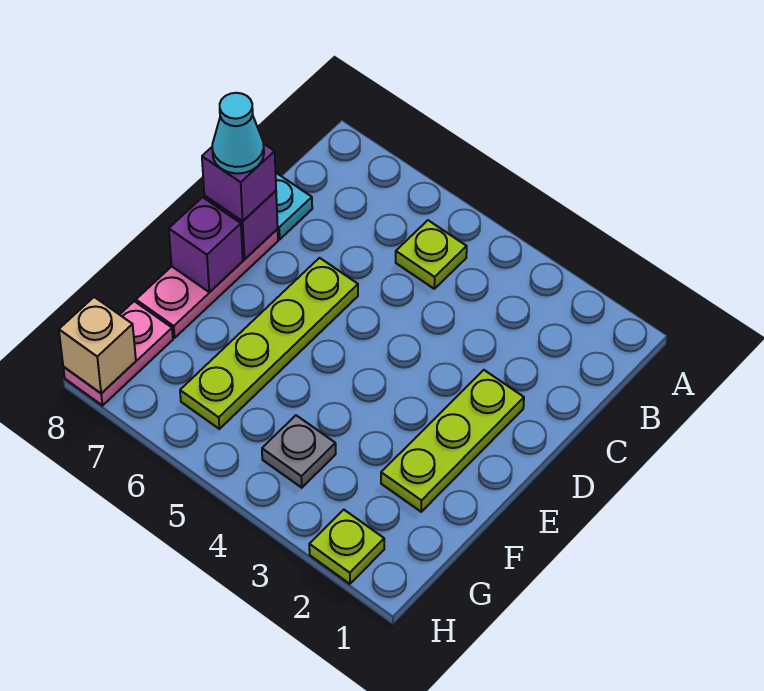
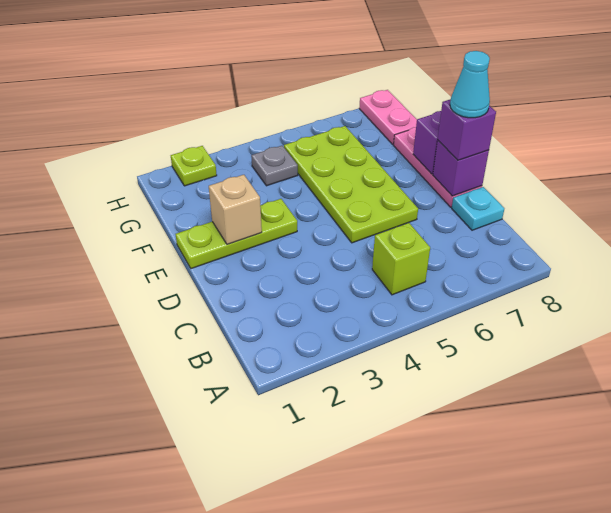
lime 1x1 plate [396,220,467,289] -> lime 1x1 brick [372,223,430,295]
lime 1x3 plate [381,370,524,512] -> lime 1x3 plate turned to [176,199,297,269]
lime 1x4 plate [180,258,358,429] -> lime 2x4 plate [284,126,418,243]
tan 1x1 brick [59,297,136,393] -> tan 1x1 brick moved to [209,175,262,244]

